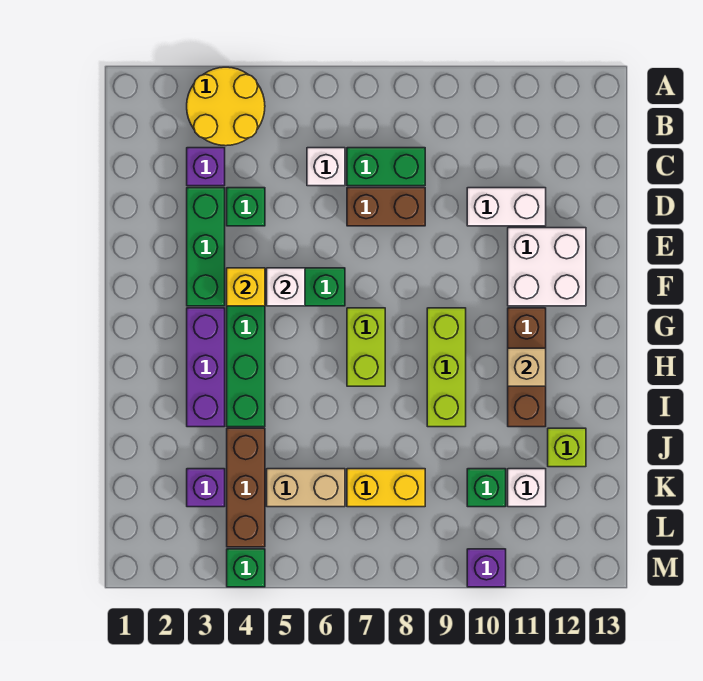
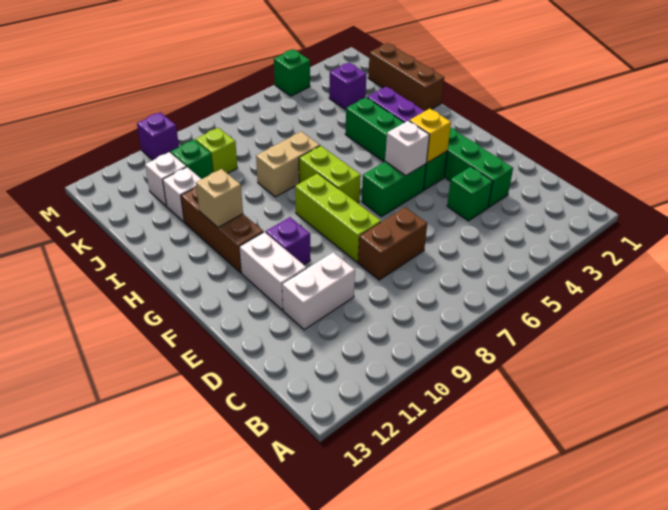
yellow 2x2 round brick [187,67,265,146] -> none
purple 1x1 brick [187,148,225,186] -> purple 1x1 brick moved to [266,217,310,265]
white 1x1 brick [307,148,345,186] -> white 1x1 brick moved to [163,167,201,222]
green 1x2 brick [347,148,425,186] -> none
white 2x2 brick [508,228,586,306] -> white 1x2 brick [239,232,307,310]
lime 1x3 brick [427,308,466,427] -> lime 1x3 brick moved to [295,173,381,262]
brown 1x3 brick [227,428,265,547] -> brown 1x3 brick moved to [368,43,444,111]
lime 1x1 brick [548,428,586,467] -> lime 1x1 brick moved to [195,128,237,174]
tan 1x2 brick [267,469,345,507] -> tan 1x2 brick moved to [256,132,320,197]
yellow 1x2 brick [347,469,425,507] -> none

